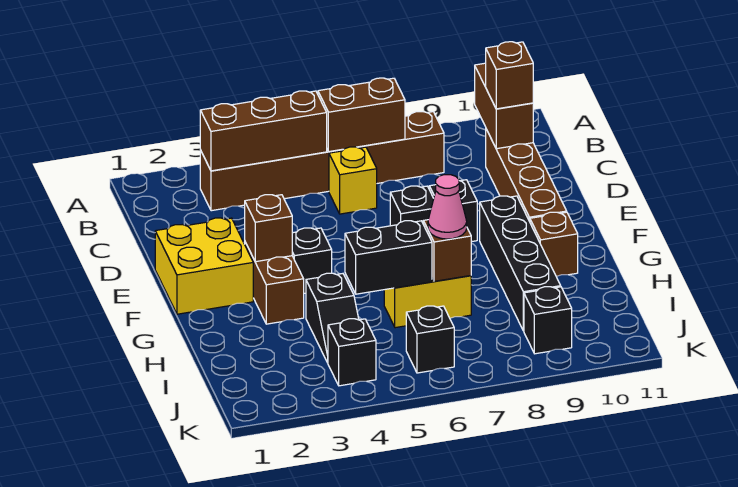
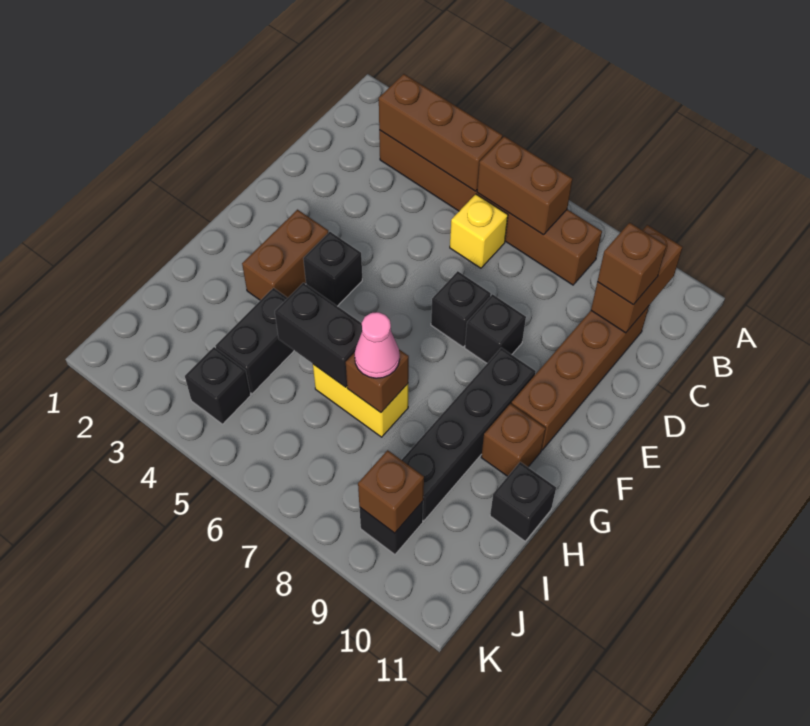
yellow 2x2 brick [155,218,253,314] -> none
brown 1x1 brick [245,195,292,262] -> brown 1x1 brick moved to [358,450,424,533]
black 1x2 slope [306,273,359,363] -> black 1x2 brick [216,288,294,394]
black 1x1 brick [406,306,454,373] -> black 1x1 brick moved to [490,462,556,541]

